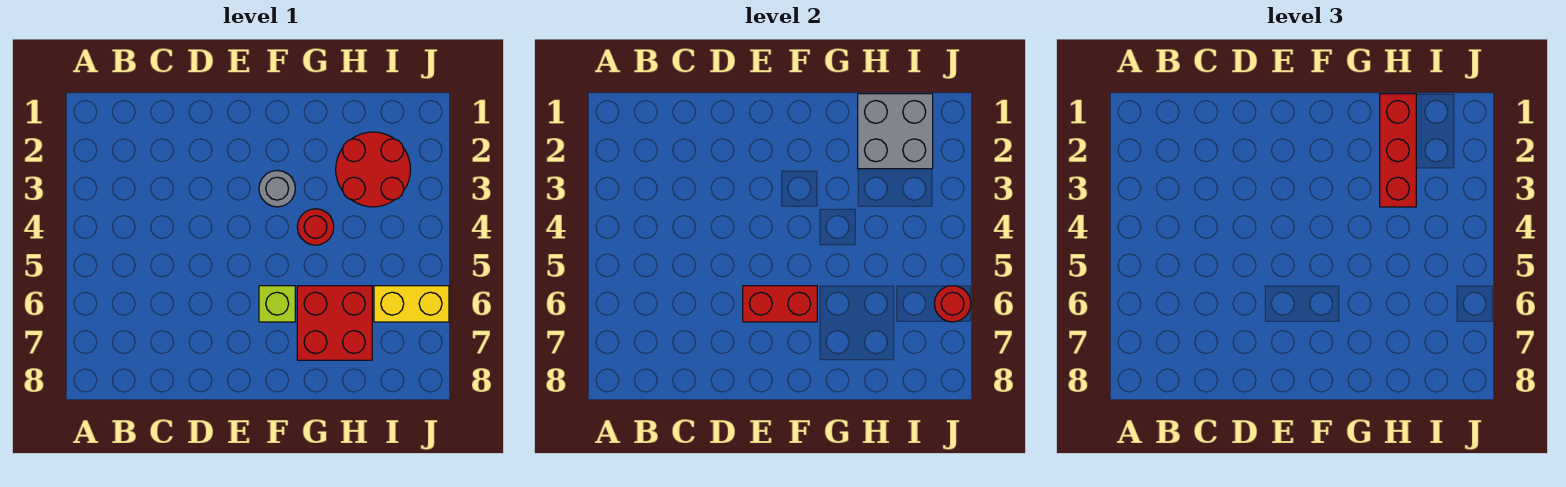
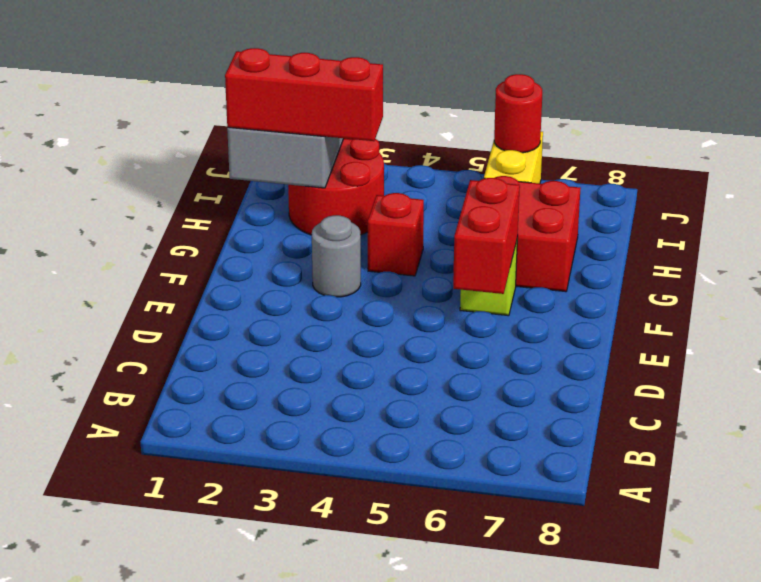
red 1x1 round brick [297,209,334,245] -> red 1x1 brick [368,193,424,276]

